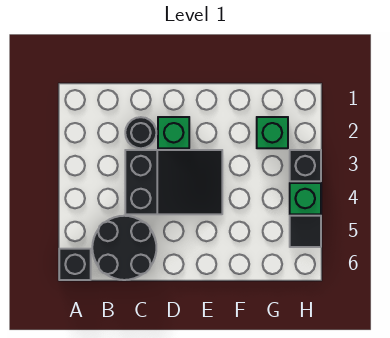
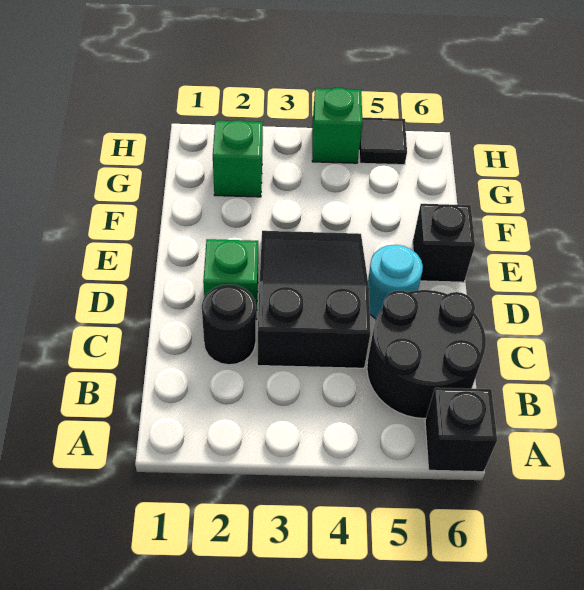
none -> cyan 1x1 round brick [368,245,423,319]
black 1x1 brick [290,150,321,181] -> black 1x1 brick moved to [413,204,475,282]

